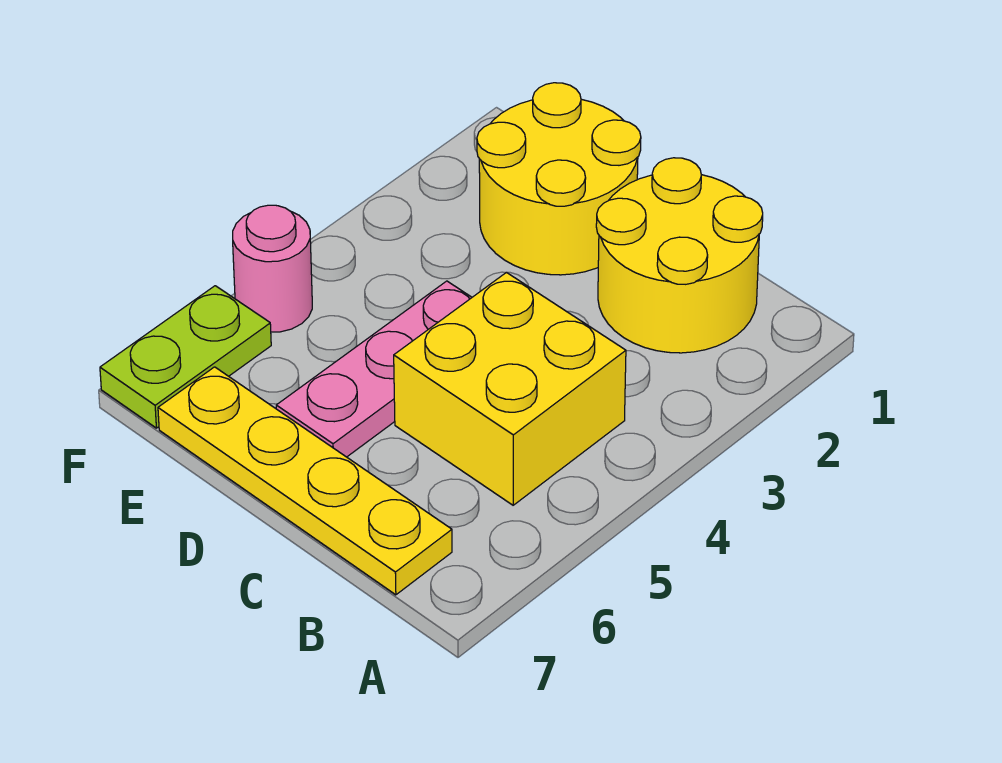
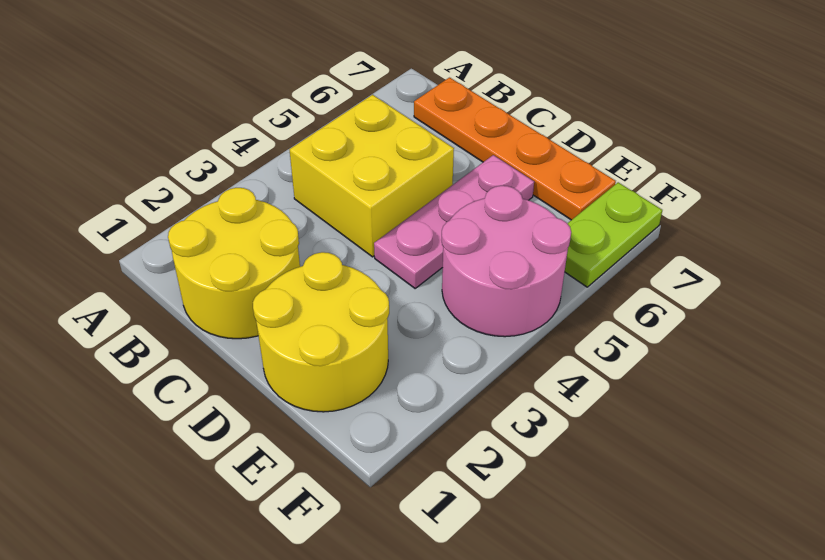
yellow 1x4 plate [158,367,452,595] -> orange 1x4 plate [414,78,616,220]
pink 1x1 round brick [233,205,312,332] -> pink 2x2 round brick [442,186,571,337]

